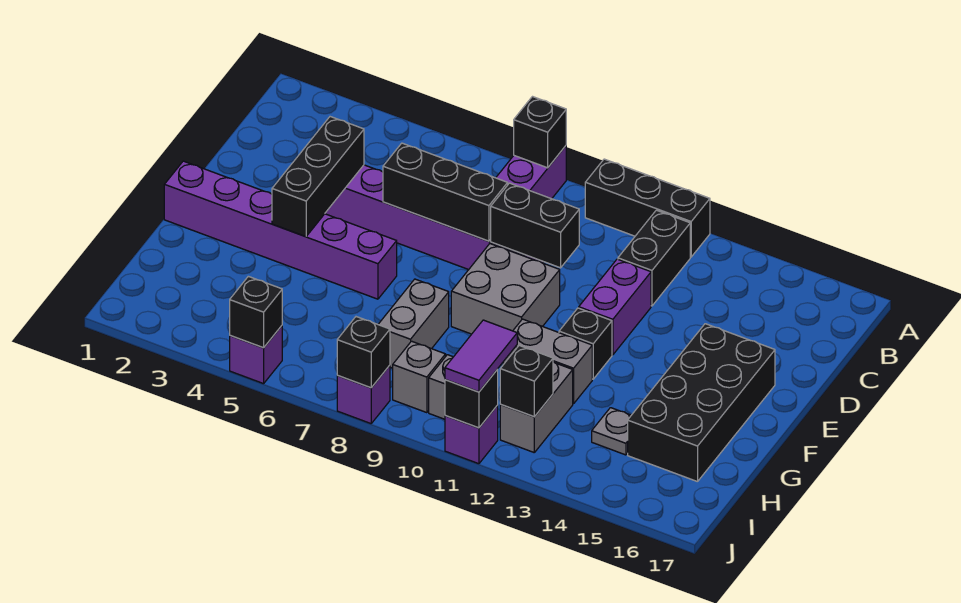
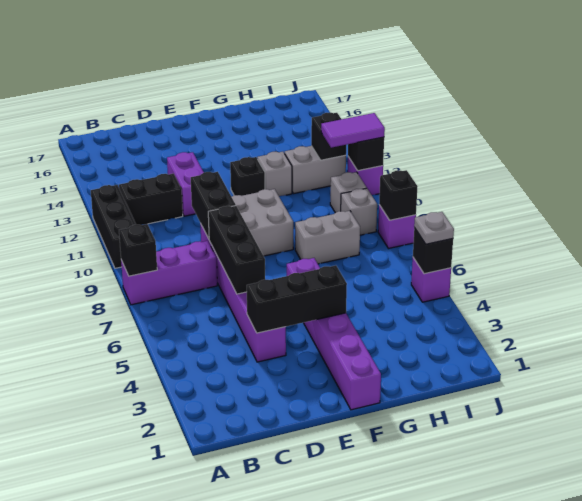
purple 1x2 brick [579,259,651,355] -> purple 1x2 brick turned to [167,152,204,216]
black 2x4 brick [628,324,775,482] -> none
grey 1x2 brick [504,319,592,404] -> grey 1x1 brick [257,152,292,196]
grey 1x1 plate [592,408,631,455] -> grey 1x1 plate moved to [414,212,454,244]

